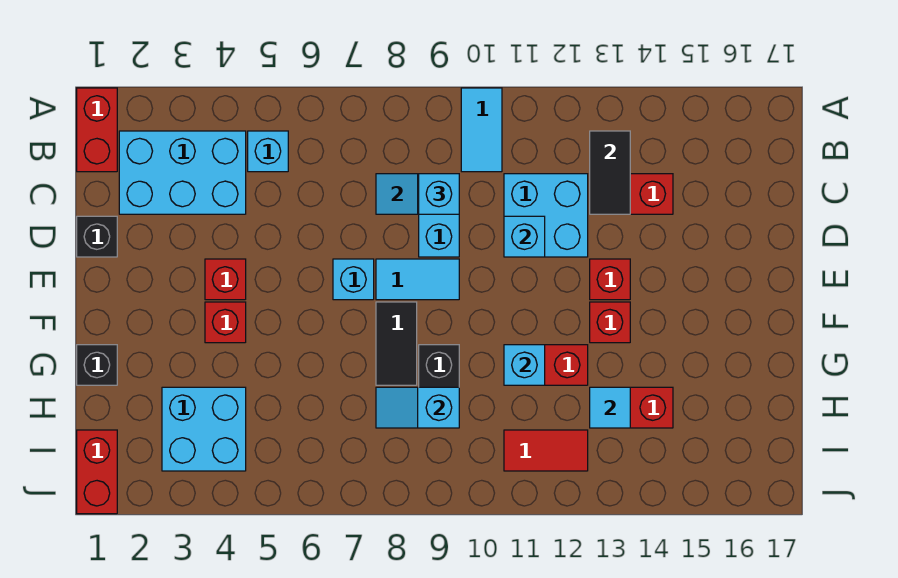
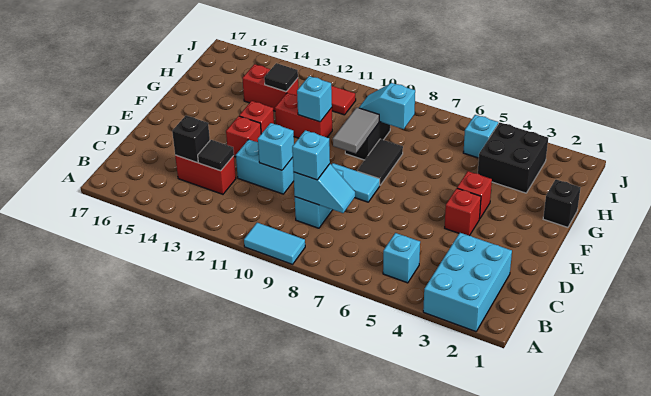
red 1x2 brick [77,88,117,172] -> none
cyan 1x2 tile [461,88,502,172] -> cyan 1x2 tile turned to [244,223,305,264]
cyan 2x3 brick [119,131,246,214] -> cyan 2x3 brick turned to [423,233,512,332]
black 1x2 tile [590,131,630,214] -> black 1x1 tile [198,140,234,171]
cyan 2x2 brick [504,174,588,257] -> cyan 1x2 brick [236,140,294,194]
black 1x1 brick [77,216,117,257] -> black 1x1 brick moved to [172,116,210,162]
cyan 1x1 brick [333,259,374,300] -> cyan 1x1 brick moved to [463,115,498,158]
none -> grey 1x2 tile [333,107,379,153]
cyan 2x2 brick [162,387,246,471] -> black 2x2 brick [478,123,548,193]
cyan 1x2 slope [376,387,459,428] -> cyan 1x2 slope turned to [359,83,415,129]
cyan 1x1 tile [590,387,630,428] -> black 1x1 tile [264,63,298,92]
red 1x2 brick [77,430,117,514] -> none

